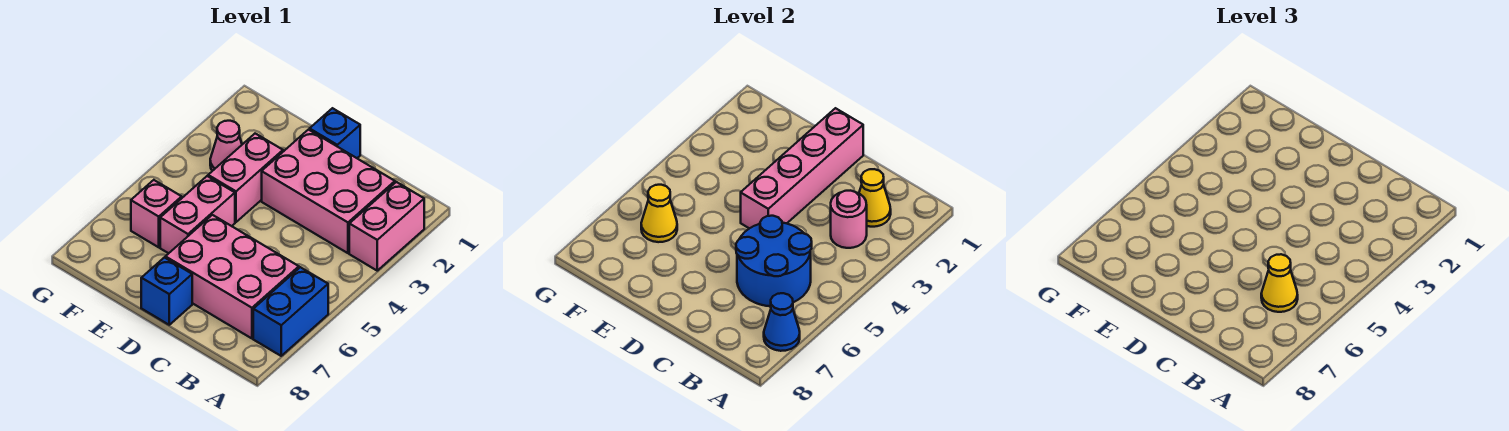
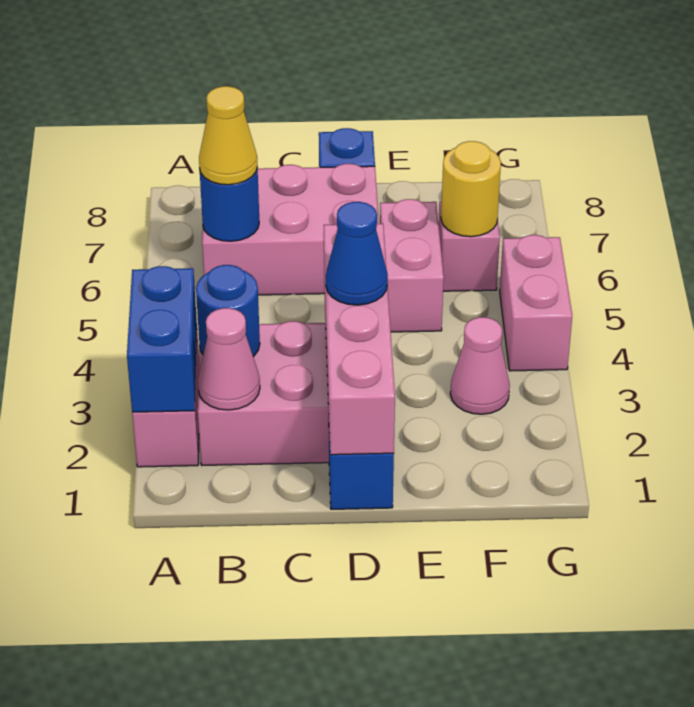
blue 1x2 brick [253,267,328,356] -> blue 1x2 brick moved to [127,266,197,413]
blue 1x1 cone [764,293,800,351] -> blue 1x1 cone moved to [326,202,388,305]
yellow 1x1 cone [859,169,891,227] -> pink 1x1 cone [198,308,260,410]
pink 1x1 round brick [831,191,867,248] -> blue 1x1 round brick [196,265,260,357]
blue 2x2 round brick [736,216,812,306] -> blue 1x1 round brick [199,167,259,241]
pink 1x2 brick [208,134,283,222] -> pink 1x2 brick moved to [500,235,572,371]
yellow 1x1 cone [641,185,677,242] -> yellow 1x1 round brick [441,141,501,237]

